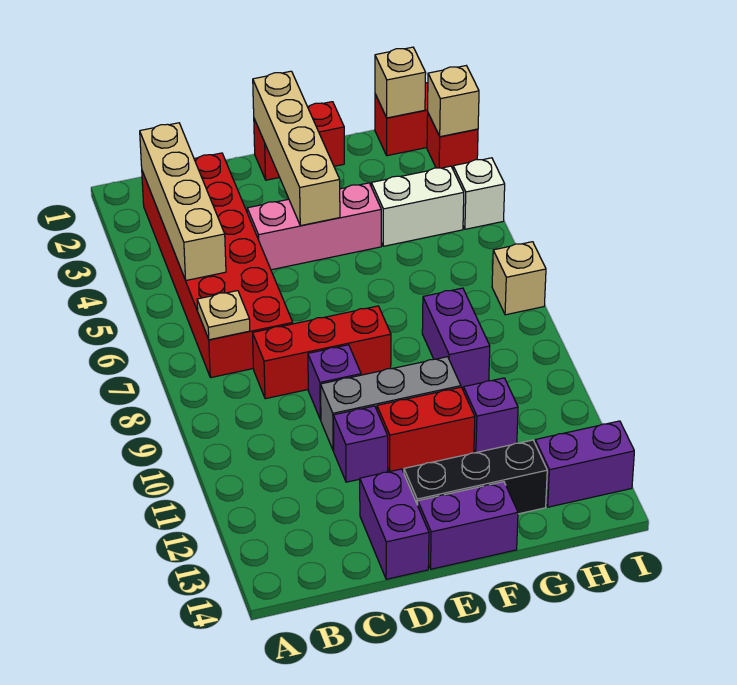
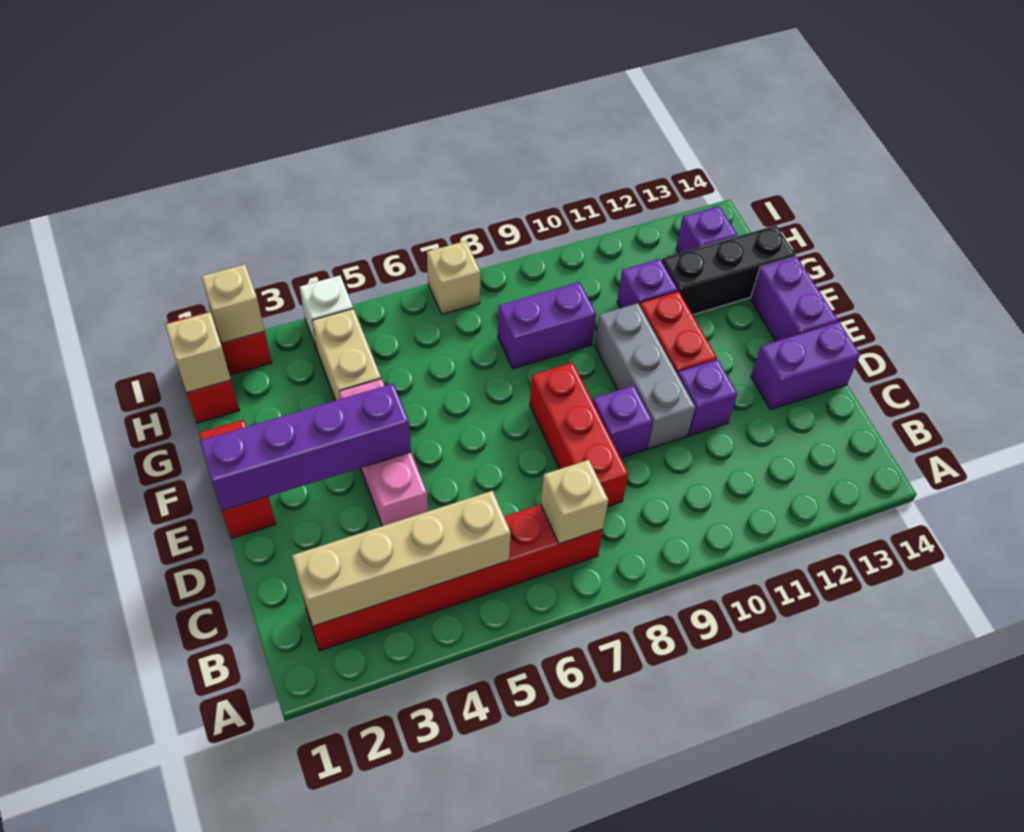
red 2x6 brick [142,153,293,378] -> red 1x6 brick [300,504,603,651]
tan 1x1 plate [197,291,250,340] -> tan 1x1 brick [541,460,608,544]
tan 1x4 brick [253,71,340,226] -> purple 1x4 brick [200,384,411,511]
black 1x3 brick [404,440,547,514] -> black 1x3 brick turned to [662,226,795,315]
white 1x2 brick [371,166,464,246] -> tan 1x2 brick [312,309,381,401]
purple 1x2 brick [535,421,634,507] -> purple 1x1 brick [676,206,737,253]

